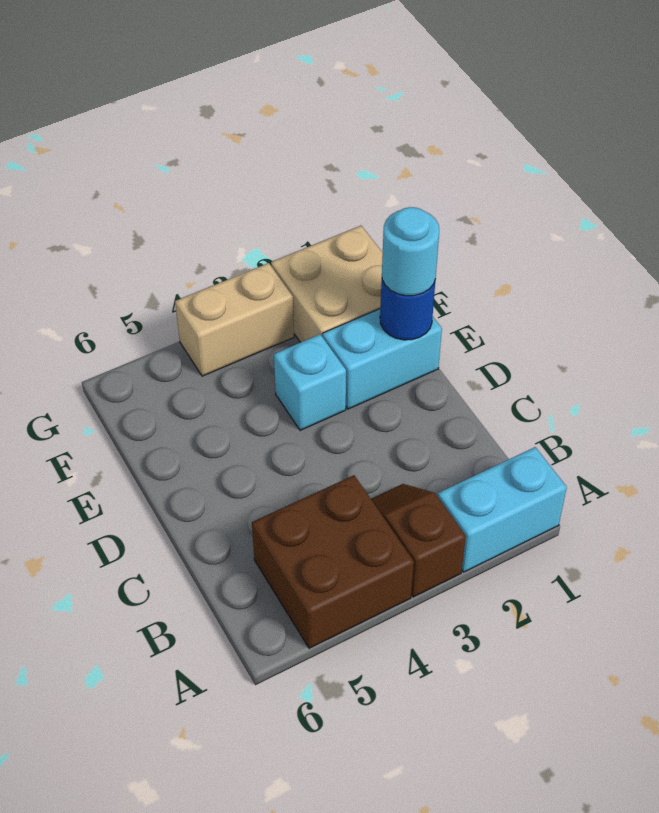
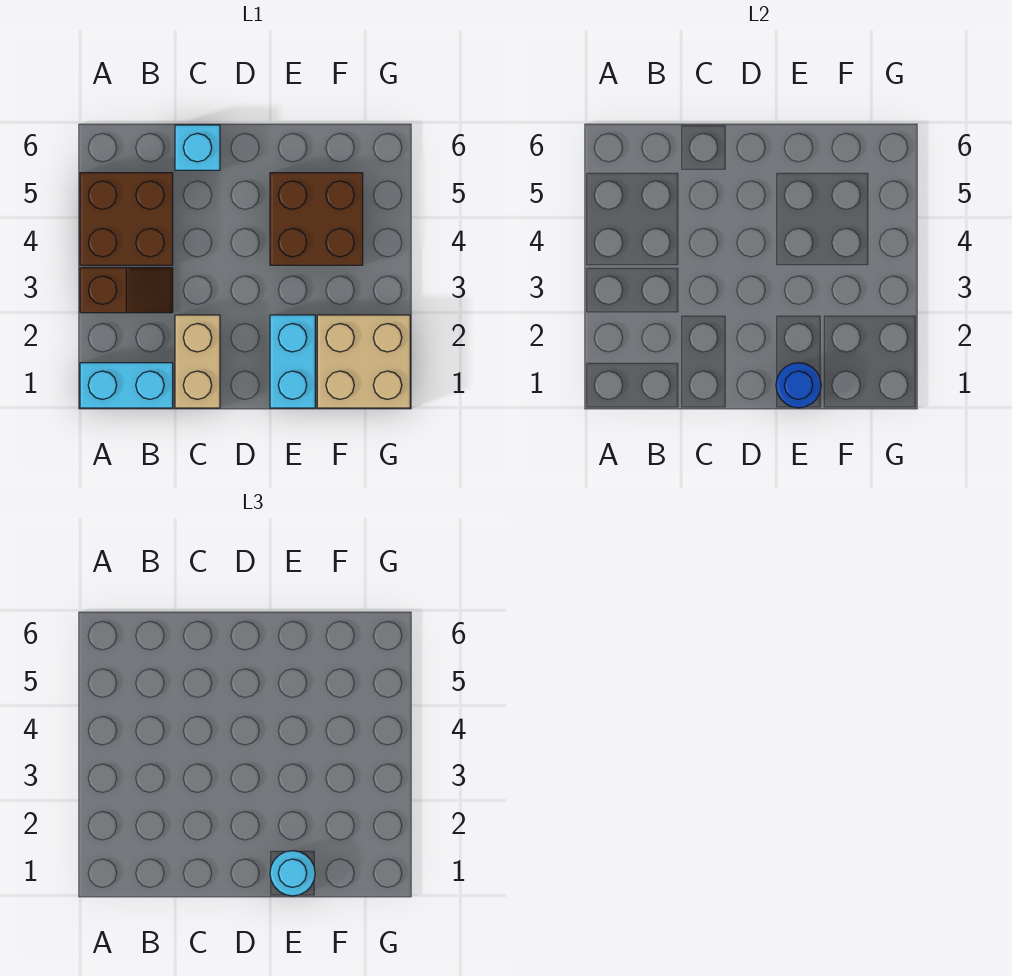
cyan 1x2 brick [438,447,567,572] -> cyan 1x2 brick turned to [80,363,173,408]
cyan 1x1 brick [274,334,346,430] -> cyan 1x1 brick moved to [175,125,220,170]
none -> brown 2x2 brick [270,173,363,265]
tan 1x2 brick [175,263,294,376] -> tan 1x2 brick moved to [175,315,220,408]

